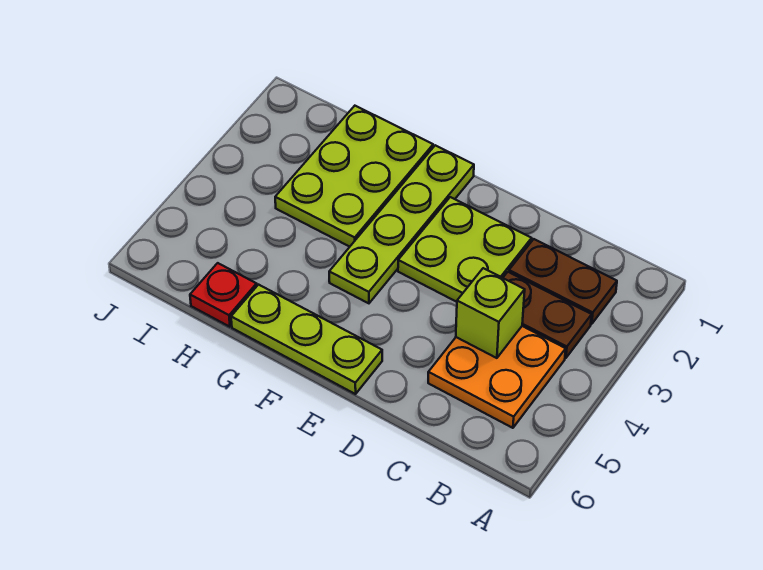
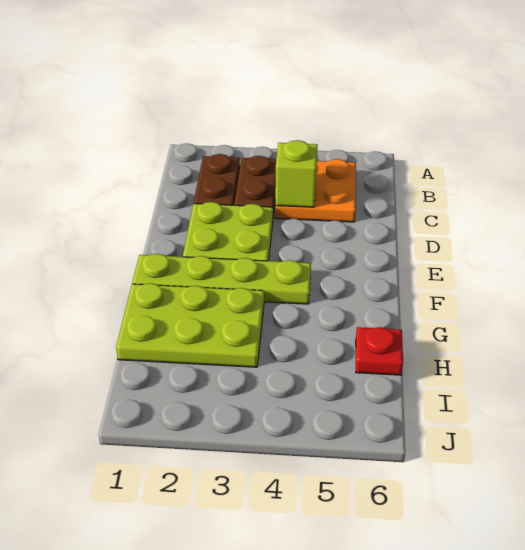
lime 1x3 plate [231,285,382,394] -> none

